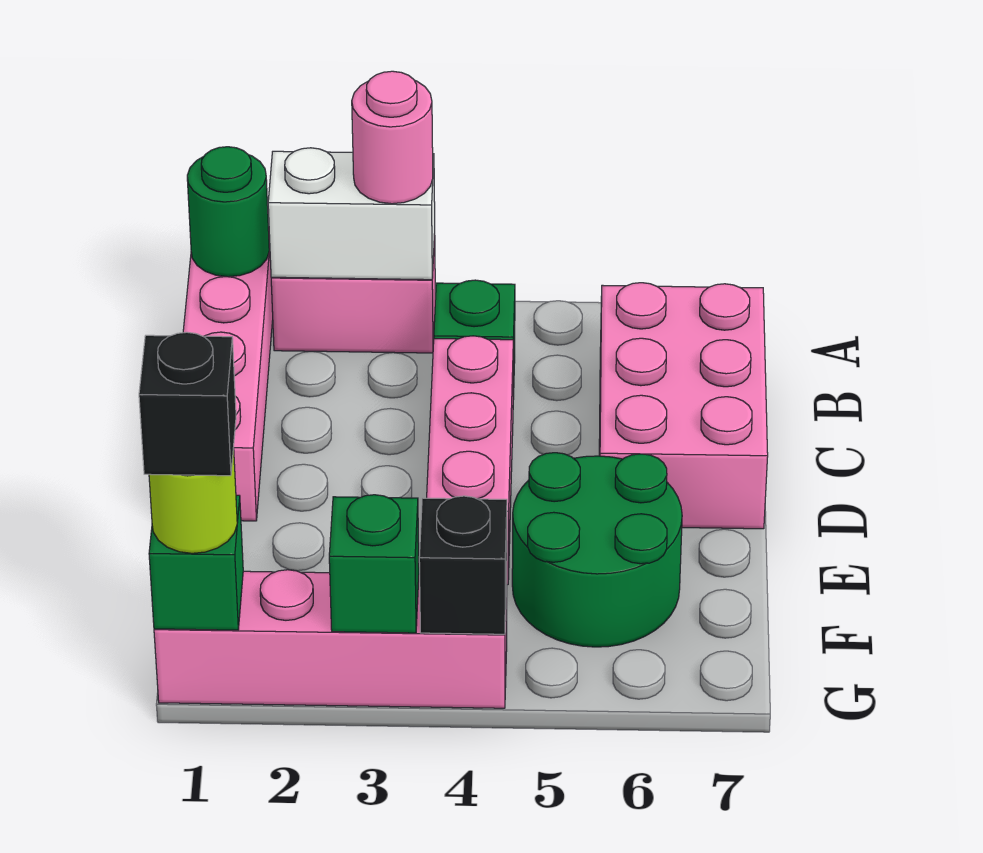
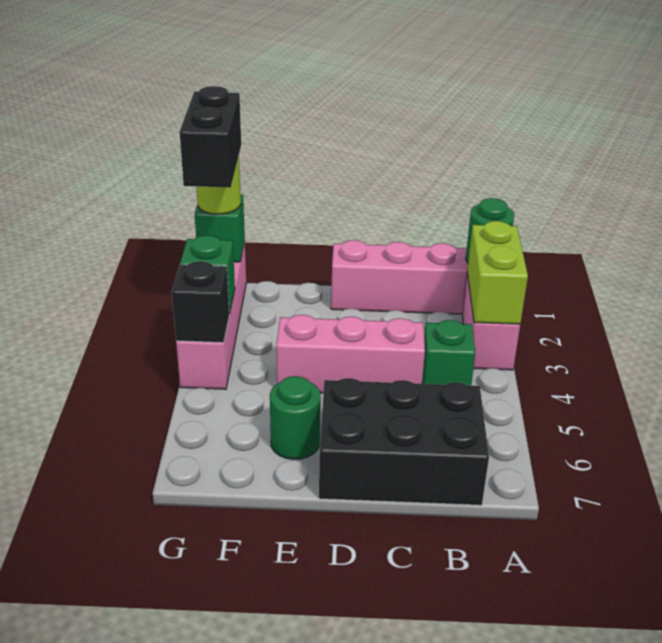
white 1x2 brick [268,148,435,280] -> lime 1x2 brick [467,221,528,324]
pink 1x1 round brick [352,71,433,204] -> none
pink 2x3 brick [599,283,768,529] -> black 2x3 brick [319,378,489,505]
green 2x2 round brick [512,453,682,647] -> green 1x1 round brick [270,376,321,459]
black 1x1 brick [139,332,236,476] -> black 1x2 brick [180,86,241,188]

